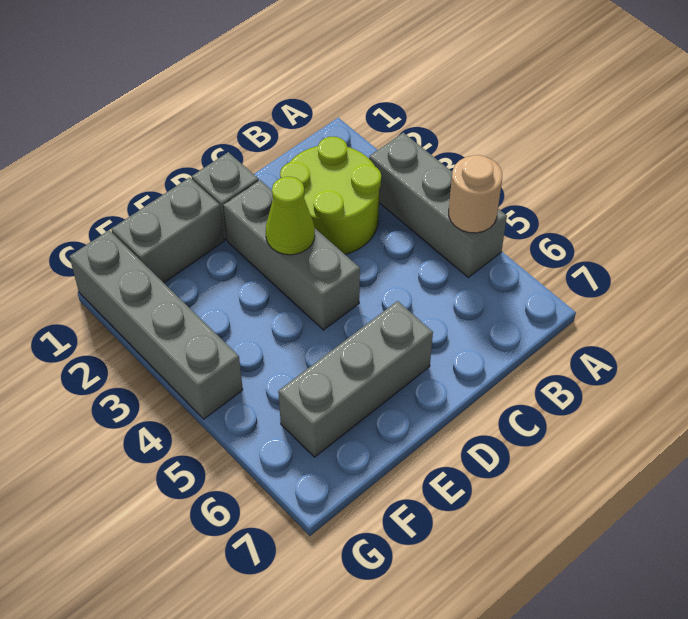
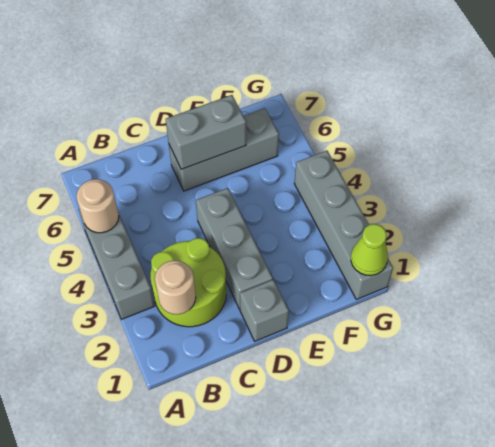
none -> tan 1x1 round brick [155,260,196,314]
lime 1x1 cone [266,177,315,255] -> lime 1x1 cone moved to [351,224,388,276]
grey 1x2 brick [111,177,224,283] -> grey 1x2 brick moved to [166,95,246,169]

